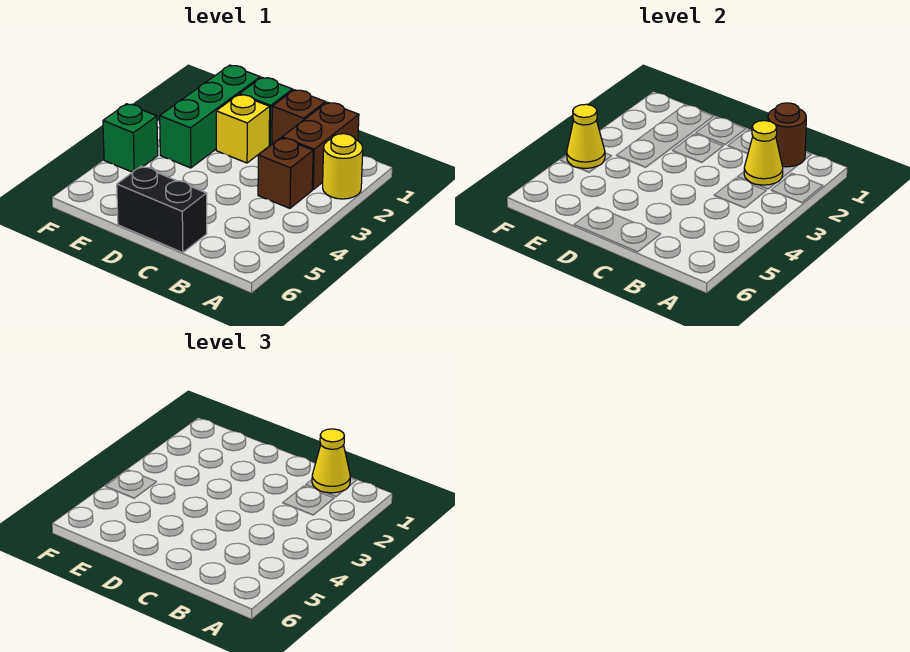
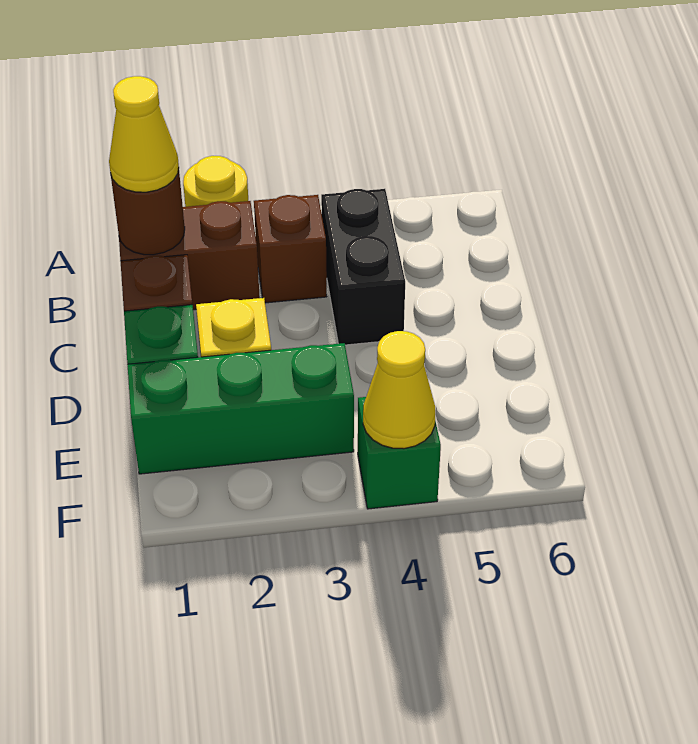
yellow 1x1 cone [744,121,783,185] -> none
black 1x2 brick [117,166,207,253] -> black 1x2 brick moved to [321,189,405,345]

